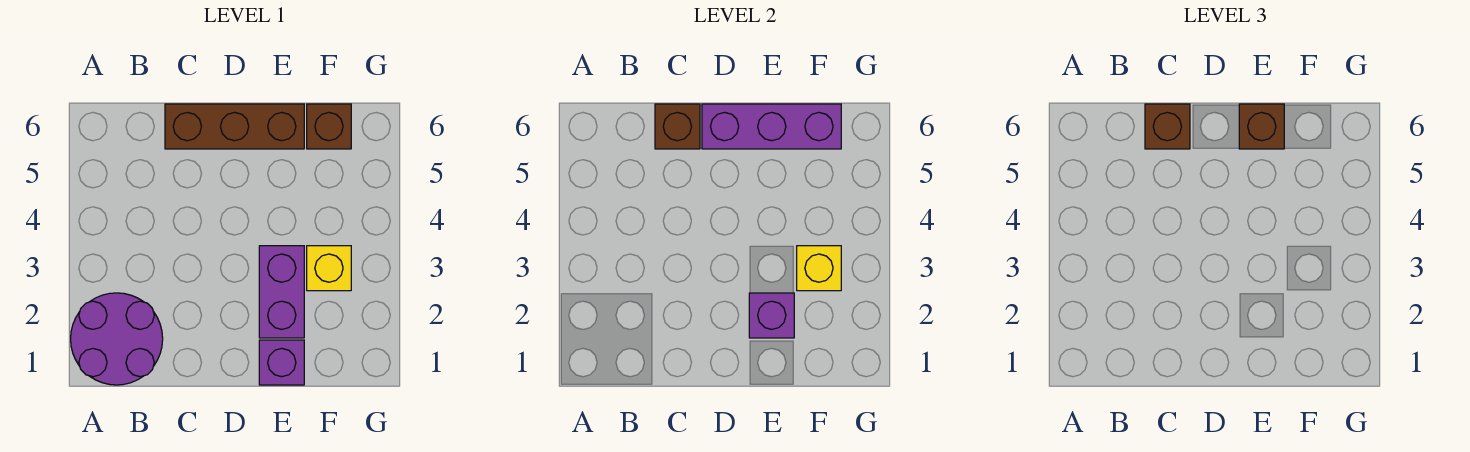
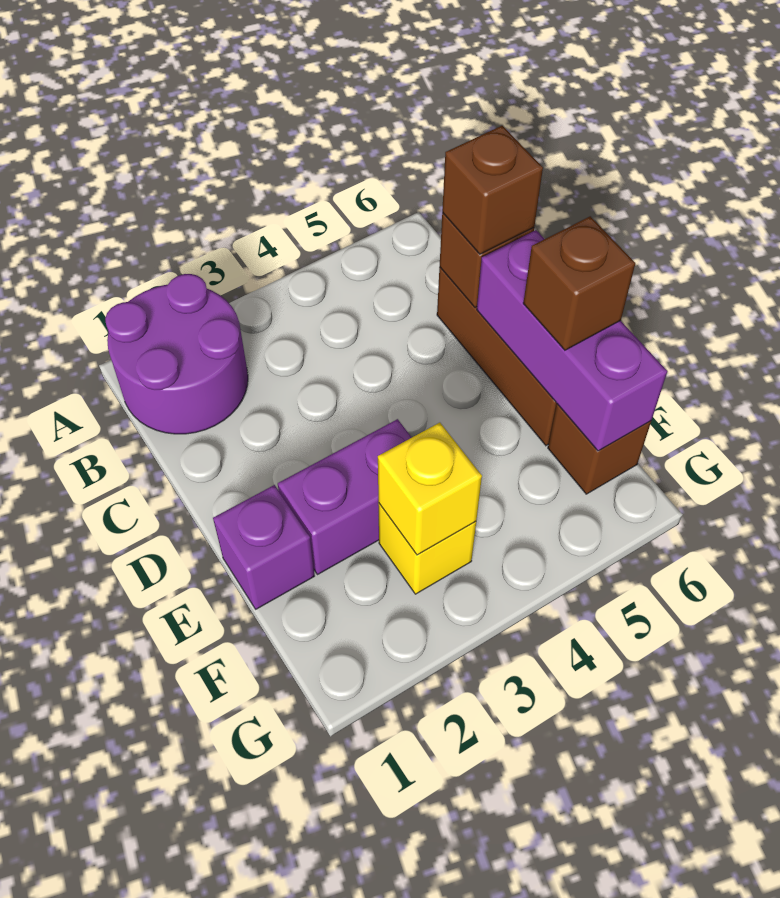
purple 1x1 brick [749,293,794,338] -> none

